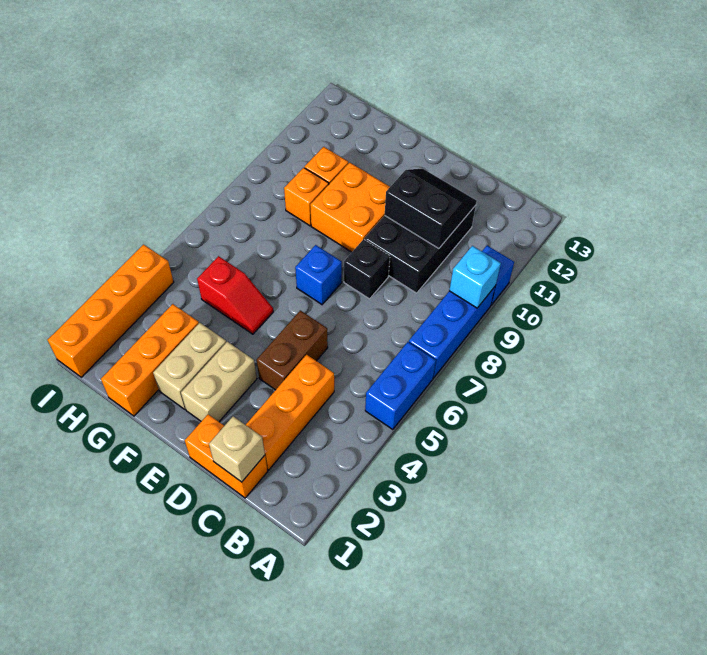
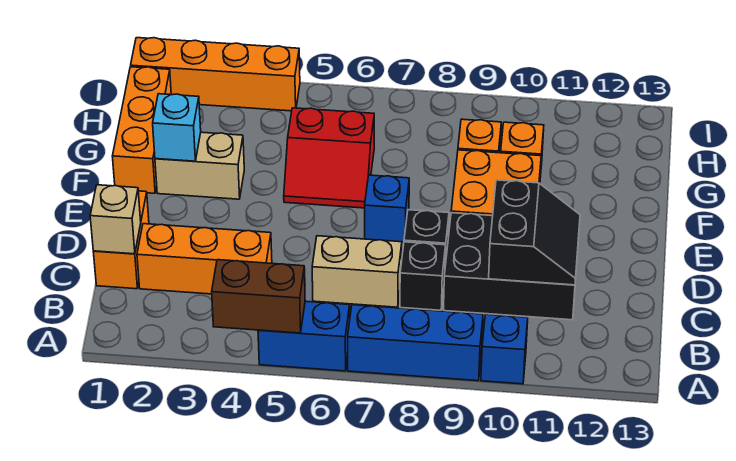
cyan 1x1 brick [449,246,501,308] -> cyan 1x1 brick moved to [153,94,201,161]
none -> black 1x1 brick [400,242,446,310]
brown 1x2 brick [257,310,328,390] -> brown 1x2 brick moved to [212,260,305,333]
tan 1x2 brick [181,342,257,422] -> tan 1x2 brick moved to [312,236,402,307]
red 1x2 slope [197,256,273,334] -> red 2x2 slope [284,108,374,208]
orange 1x3 brick [101,304,199,416] -> orange 1x3 brick turned to [112,67,171,193]

